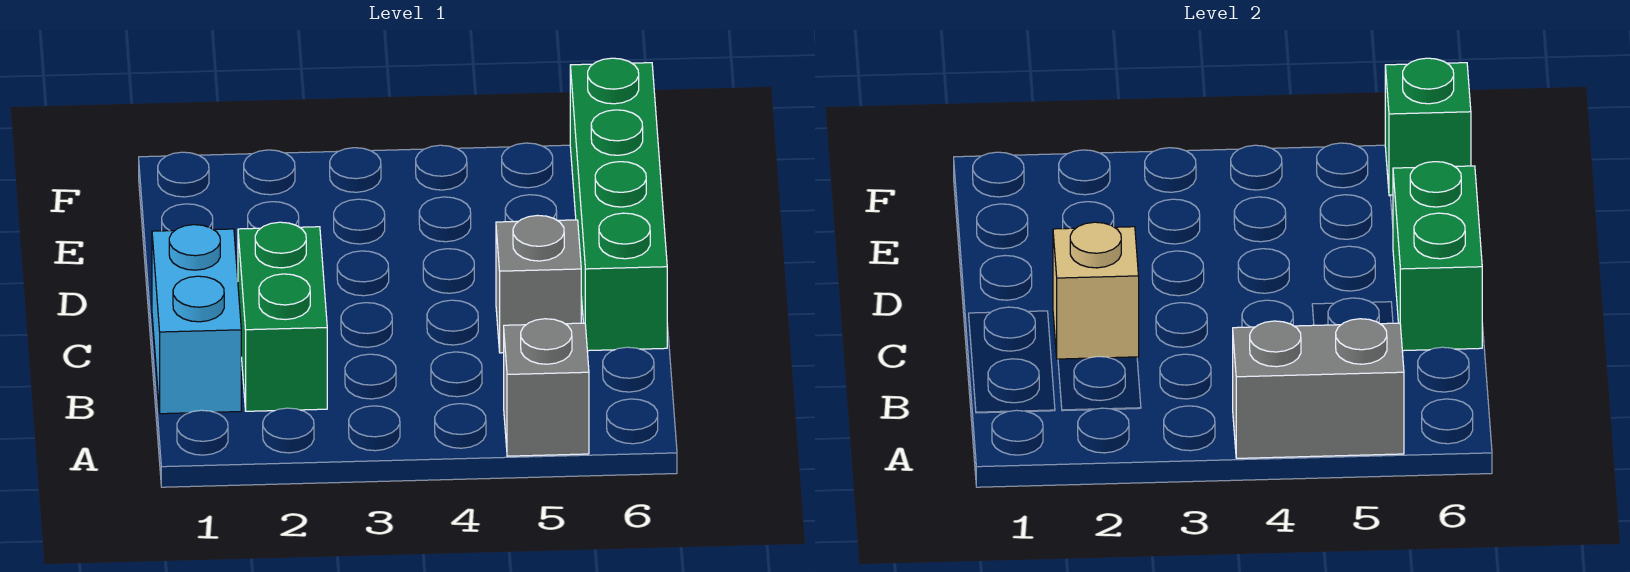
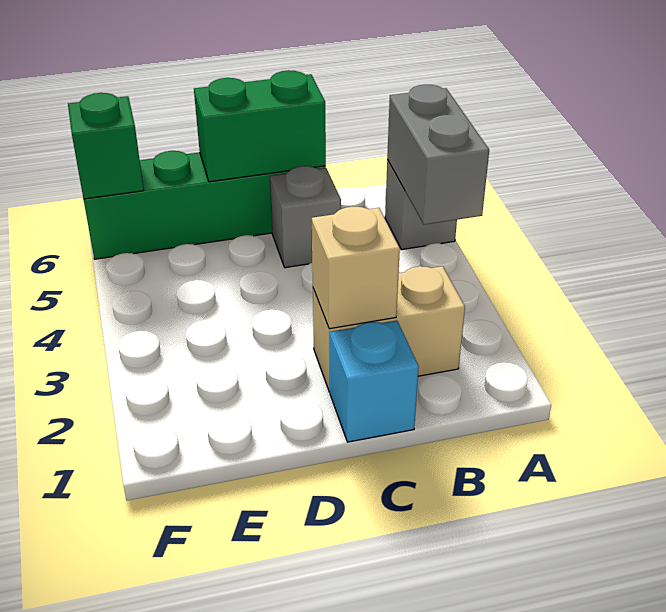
cyan 1x2 brick [152,225,241,414] -> cyan 1x1 brick [330,320,419,442]
green 1x2 brick [238,222,327,411] -> tan 1x2 brick [313,266,465,392]

